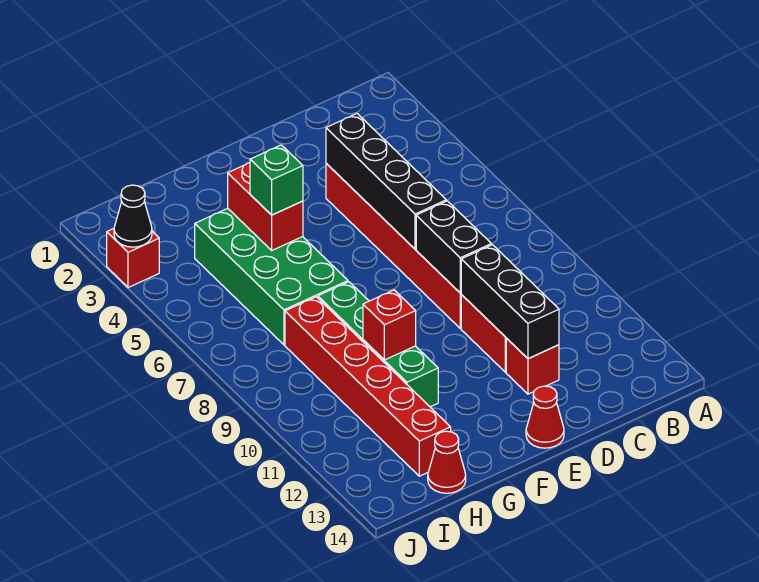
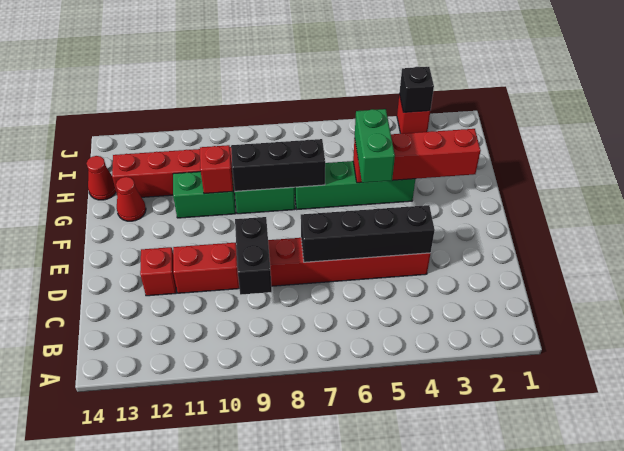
black 1x2 brick [416,201,491,293] -> black 1x2 brick turned to [235,217,272,295]
black 1x3 brick [461,245,559,359] -> black 1x3 brick moved to [231,139,325,191]
red 1x1 cone [526,386,564,448] -> red 1x1 cone moved to [116,177,146,221]
green 2x4 brick [195,208,348,345] -> green 1x4 brick [294,161,415,209]
red 1x2 brick [228,163,303,250] -> red 1x4 brick [353,129,481,183]
green 1x1 brick [250,145,303,215] -> green 1x2 brick [355,109,395,183]
black 1x1 cone [114,185,152,247] -> black 1x1 brick [399,67,434,112]

